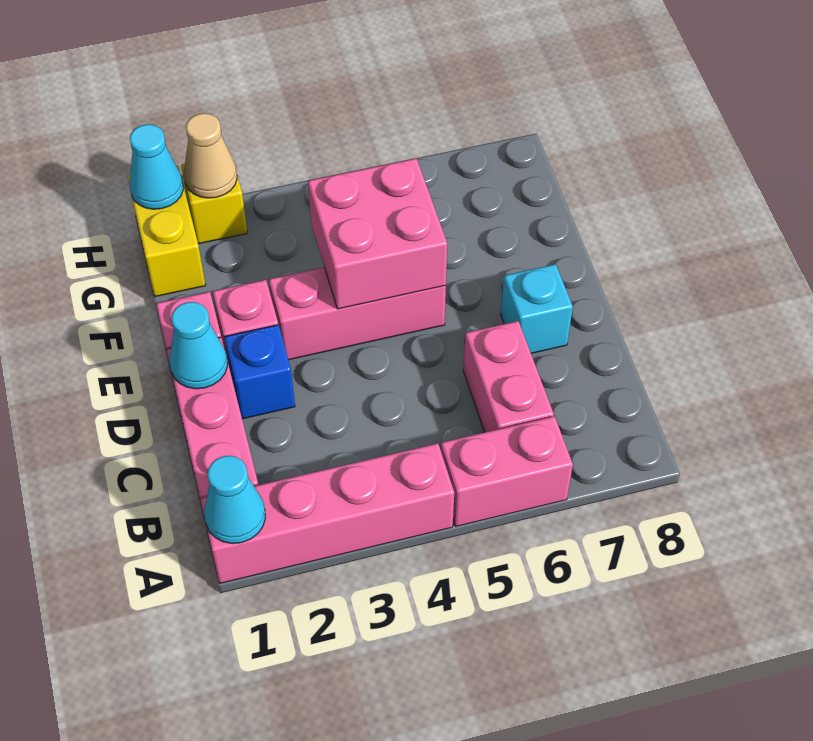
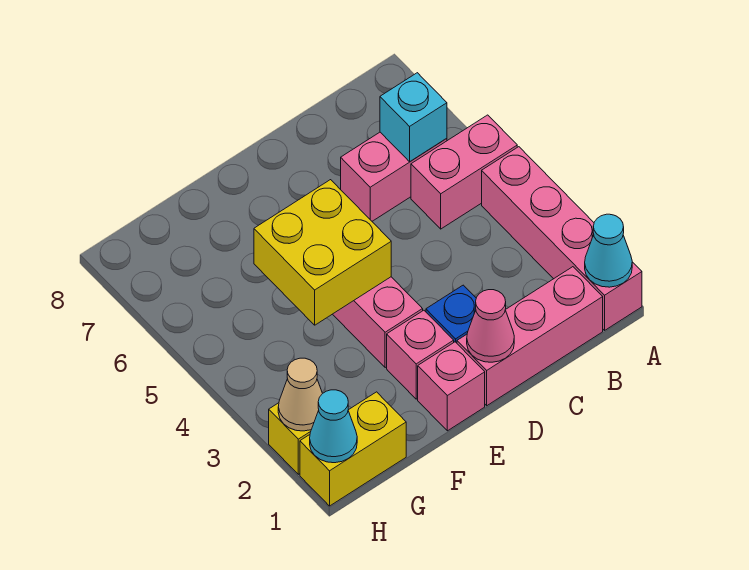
pink 1x2 brick [441,416,573,526] -> pink 1x2 brick turned to [411,115,517,229]
cyan 1x1 cone [170,302,227,389] -> pink 1x1 cone [467,290,514,362]
cyan 1x1 brick [501,264,573,353] -> cyan 1x1 brick moved to [380,73,447,162]
pink 2x2 brick [308,158,447,309] -> yellow 2x2 brick [254,180,391,325]

